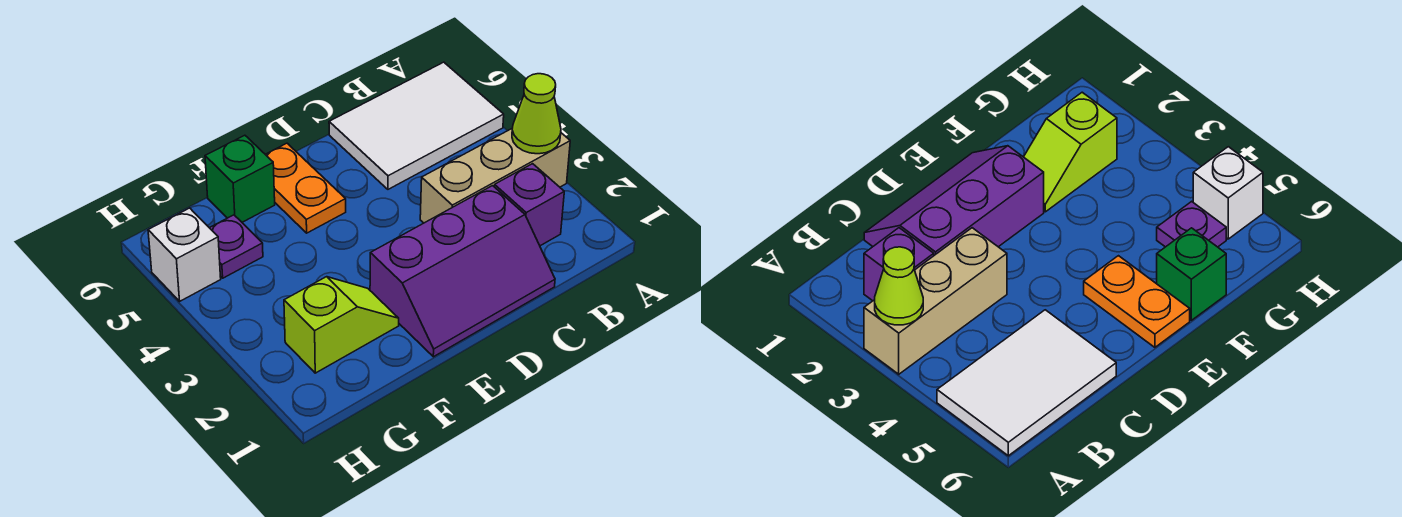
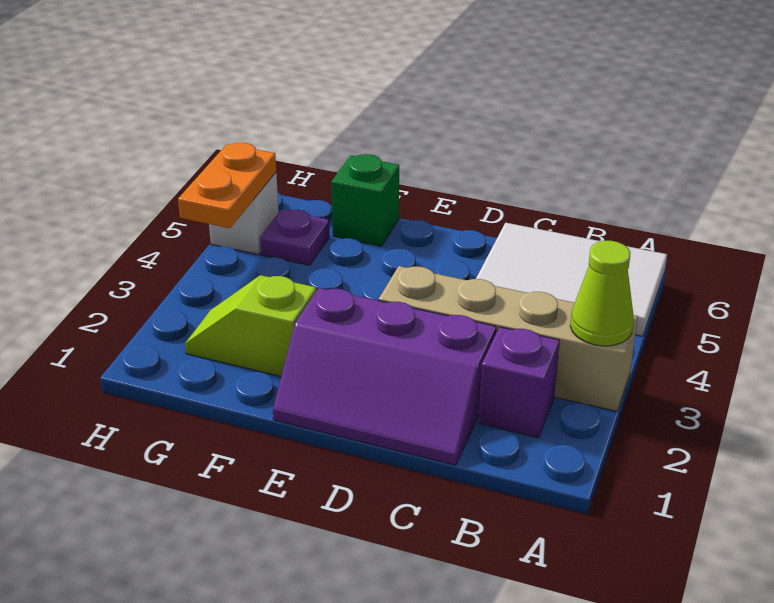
tan 1x3 brick [420,129,570,223] -> tan 1x4 brick [379,266,638,411]
orange 1x2 plate [265,143,346,233] -> orange 1x2 plate moved to [178,143,276,228]
lime 1x2 slope [284,277,399,373] -> lime 1x2 slope turned to [185,275,316,376]

